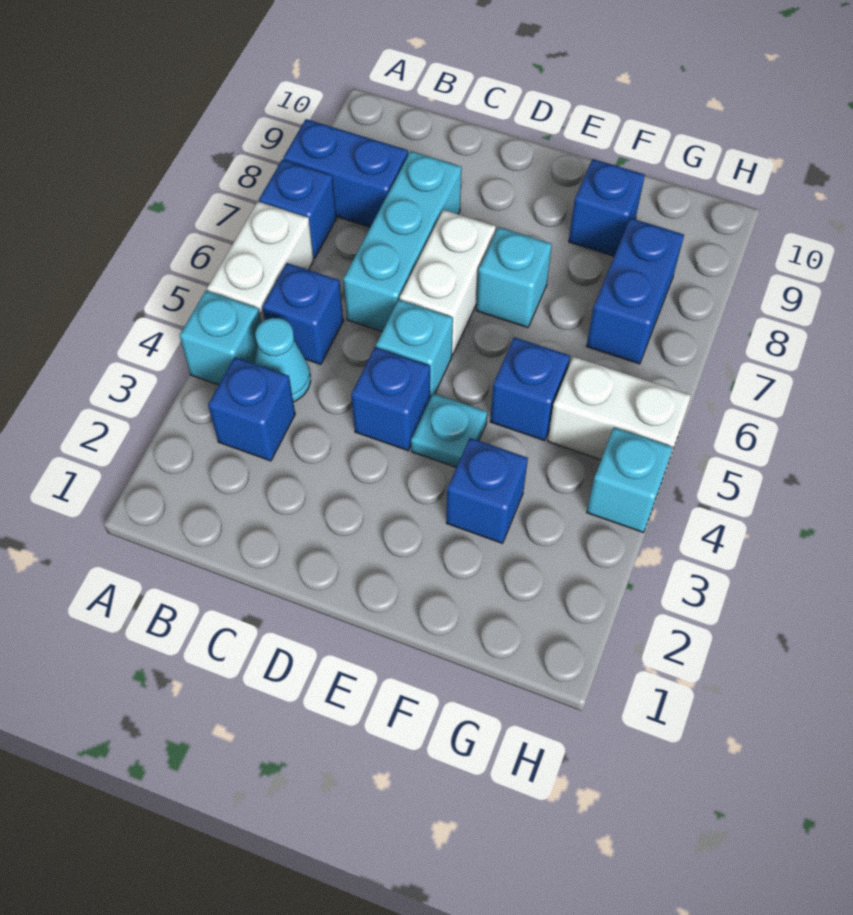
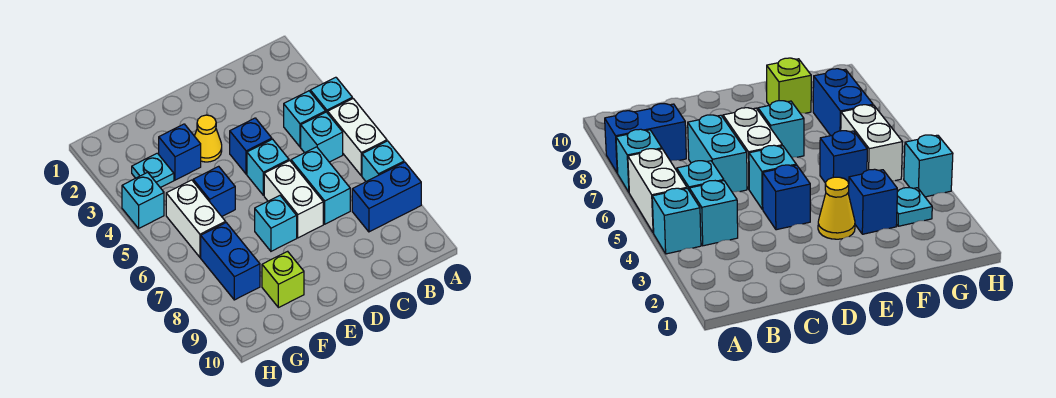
blue 1x1 brick [259,159,336,258] -> cyan 1x1 brick [362,141,404,181]
blue 1x1 brick [208,357,295,461] -> none
cyan 1x1 cone [254,318,311,402] -> cyan 1x1 brick [284,91,326,147]
blue 1x1 brick [262,263,343,365] -> cyan 1x1 brick [301,112,343,162]
cyan 1x3 brick [343,151,462,332] -> cyan 1x2 brick [291,147,350,224]
none -> yellow 1x1 cone [195,115,222,162]
cyan 1x1 plate [411,393,487,467] -> cyan 1x1 plate moved to [132,153,174,188]
blue 1x1 brick [569,159,645,256] -> lime 1x1 brick [262,251,304,308]
white 1x2 brick [548,357,691,469] -> white 1x2 brick turned to [166,180,226,257]

